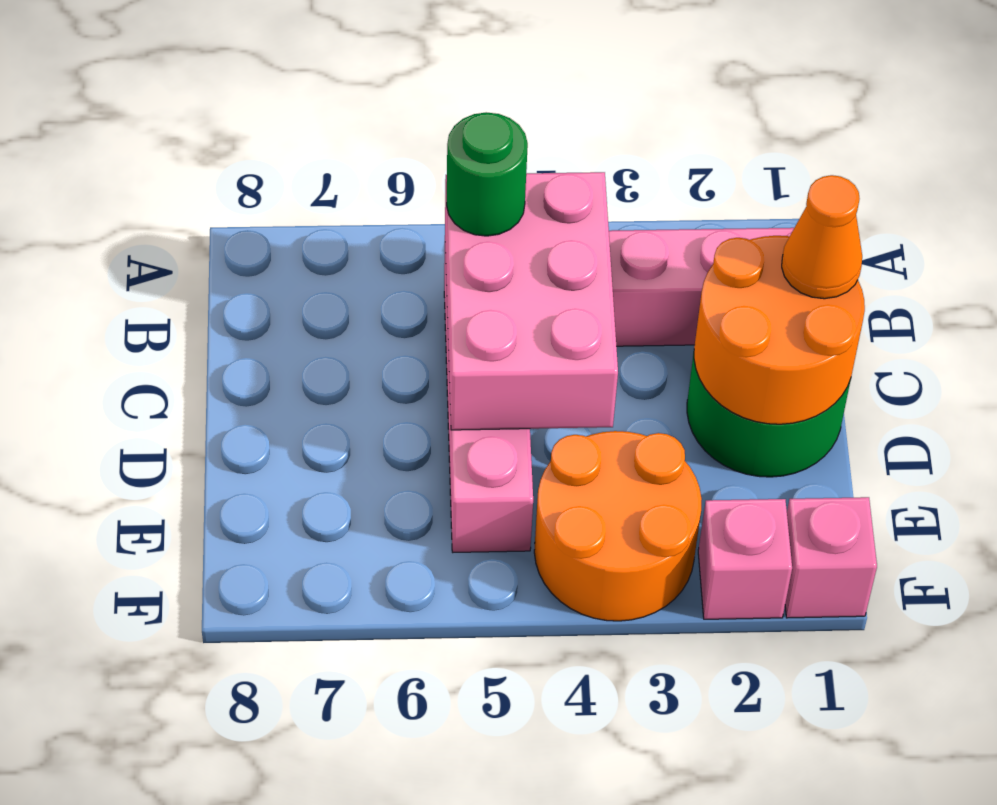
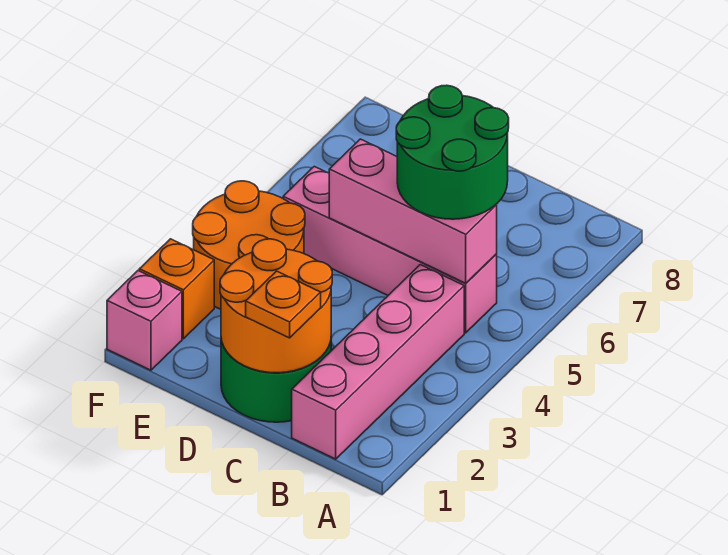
pink 2x3 brick [445,172,618,430] -> pink 1x3 brick [329,139,497,283]
green 1x1 round brick [447,112,528,236] -> green 2x2 round brick [396,85,509,219]
orange 1x1 cone [782,175,862,299] -> orange 1x1 plate [246,271,321,338]
pink 1x1 brick [698,499,792,619] -> orange 1x1 brick [139,239,214,339]

